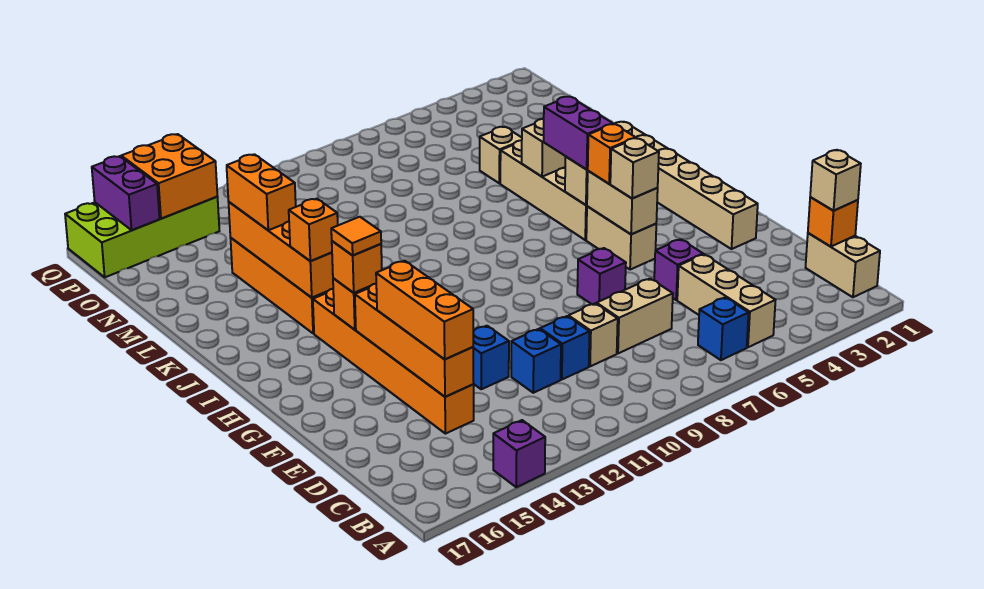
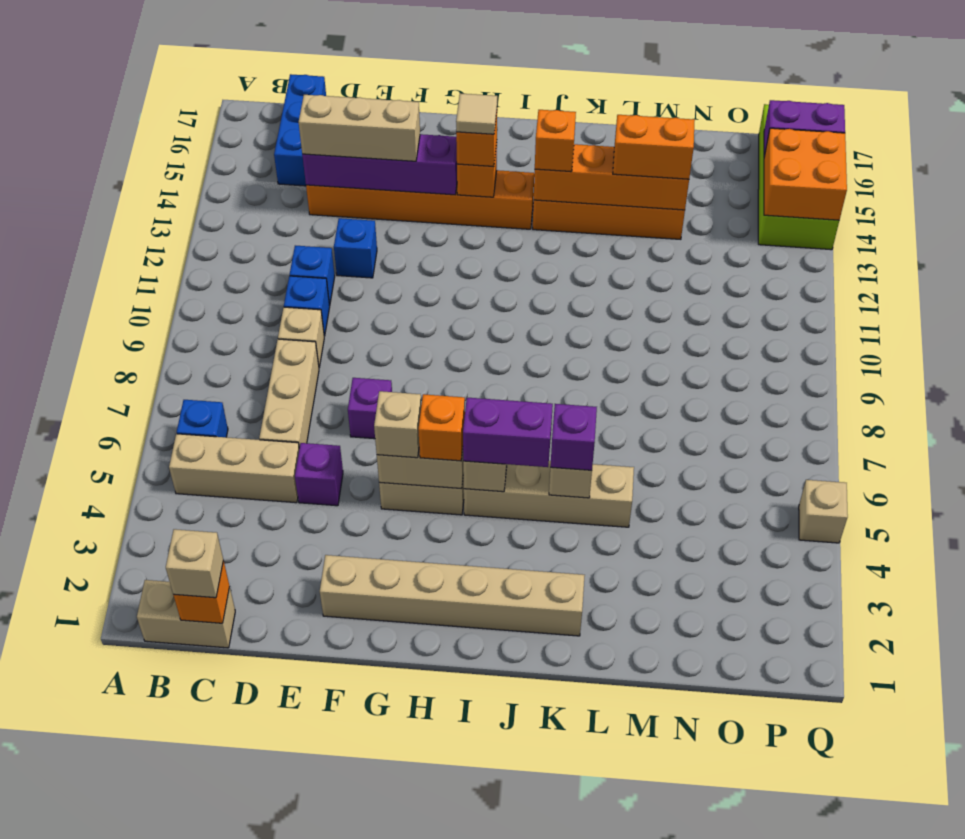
purple 1x1 brick [493,420,545,487] -> purple 1x1 brick moved to [550,404,597,470]
none -> blue 1x3 brick [274,74,326,186]
tan 1x2 brick [597,279,673,353] -> tan 1x3 brick [259,339,319,448]
orange 1x4 brick [355,284,474,397] -> purple 1x4 brick [302,134,457,195]
orange 1x3 brick [376,261,473,359] -> tan 1x3 brick [299,95,420,161]
orange 1x1 tile [331,217,381,255] -> tan 1x1 tile [456,93,497,134]
tan 1x1 brick [480,127,522,183] -> tan 1x1 brick moved to [799,480,848,543]

